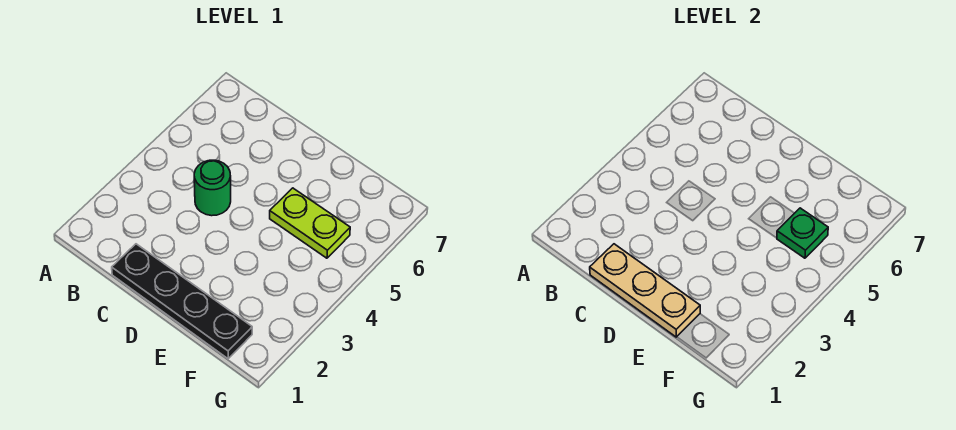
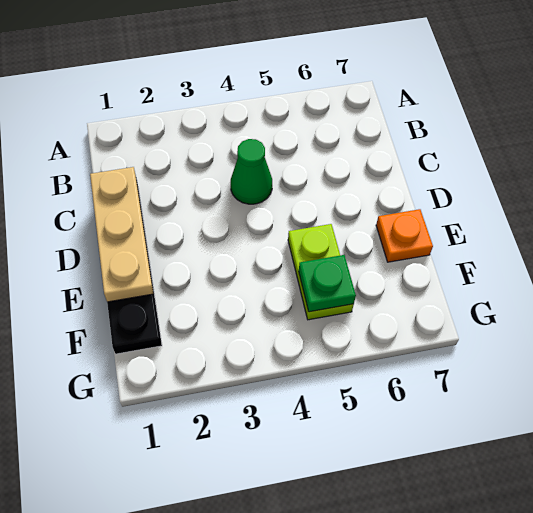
green 1x1 round brick [194,160,231,216] -> green 1x1 cone [231,139,272,204]
none -> orange 1x1 plate [376,209,433,262]

